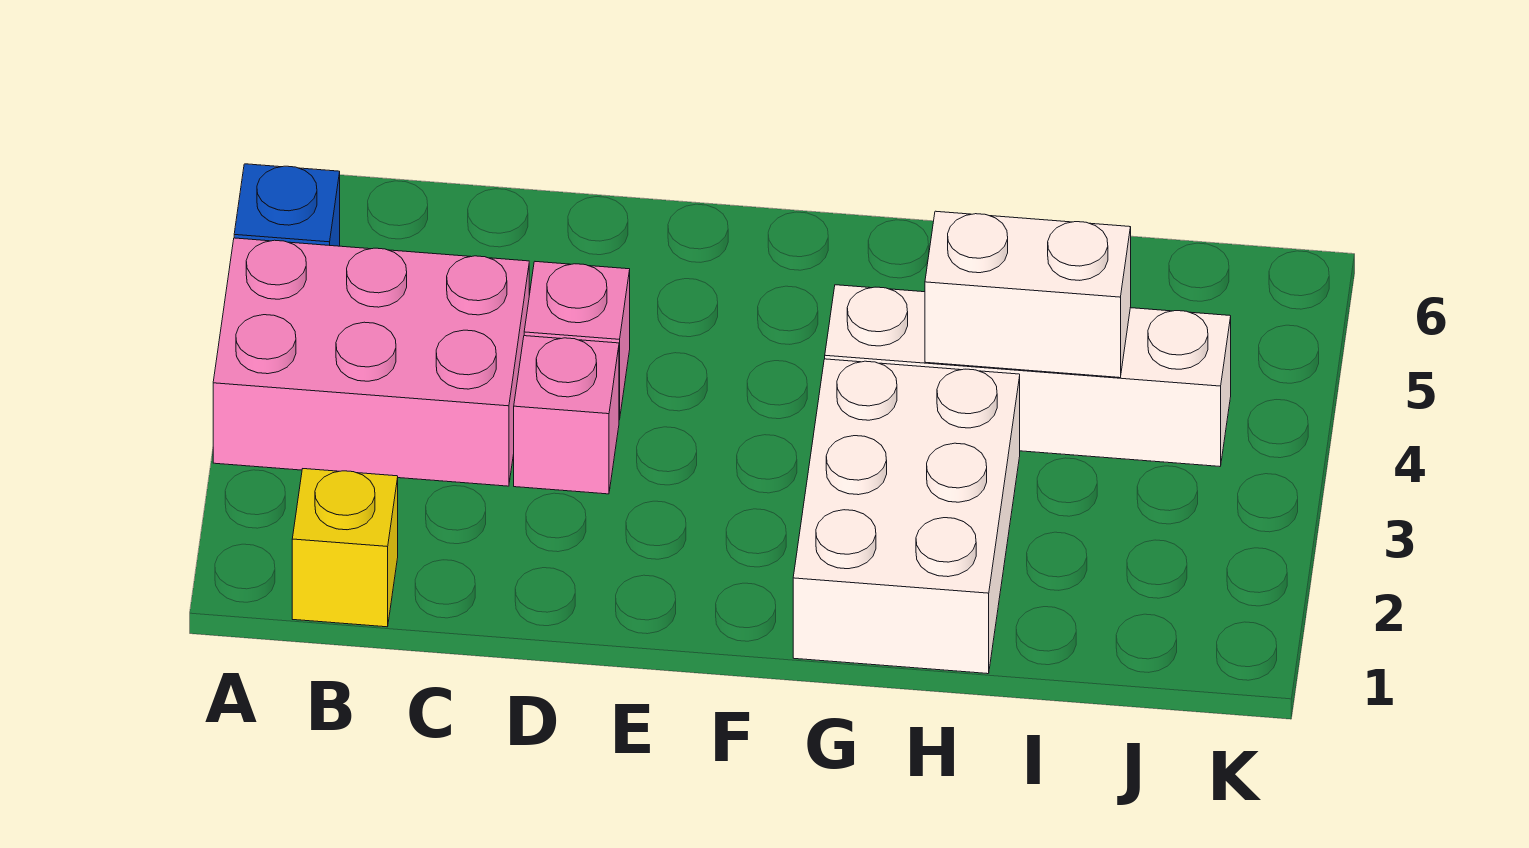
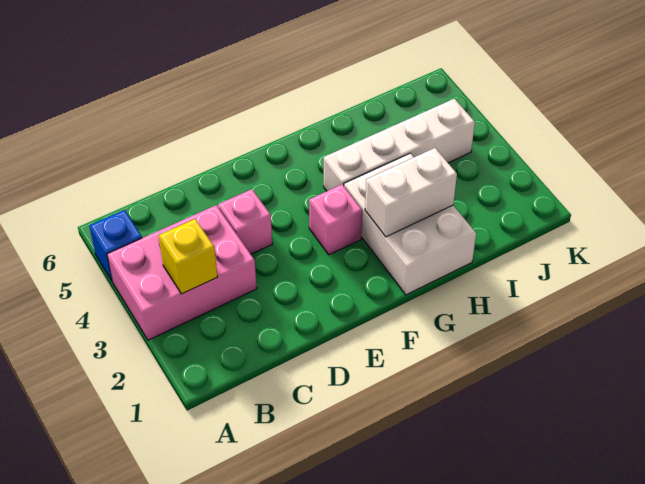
yellow 1x1 brick [292,469,398,627] -> yellow 1x1 brick moved to [159,219,217,294]
pink 1x1 brick [514,336,619,494] -> pink 1x1 brick moved to [309,185,362,255]
white 1x2 brick [925,211,1131,378] -> white 1x2 brick moved to [365,148,457,237]

